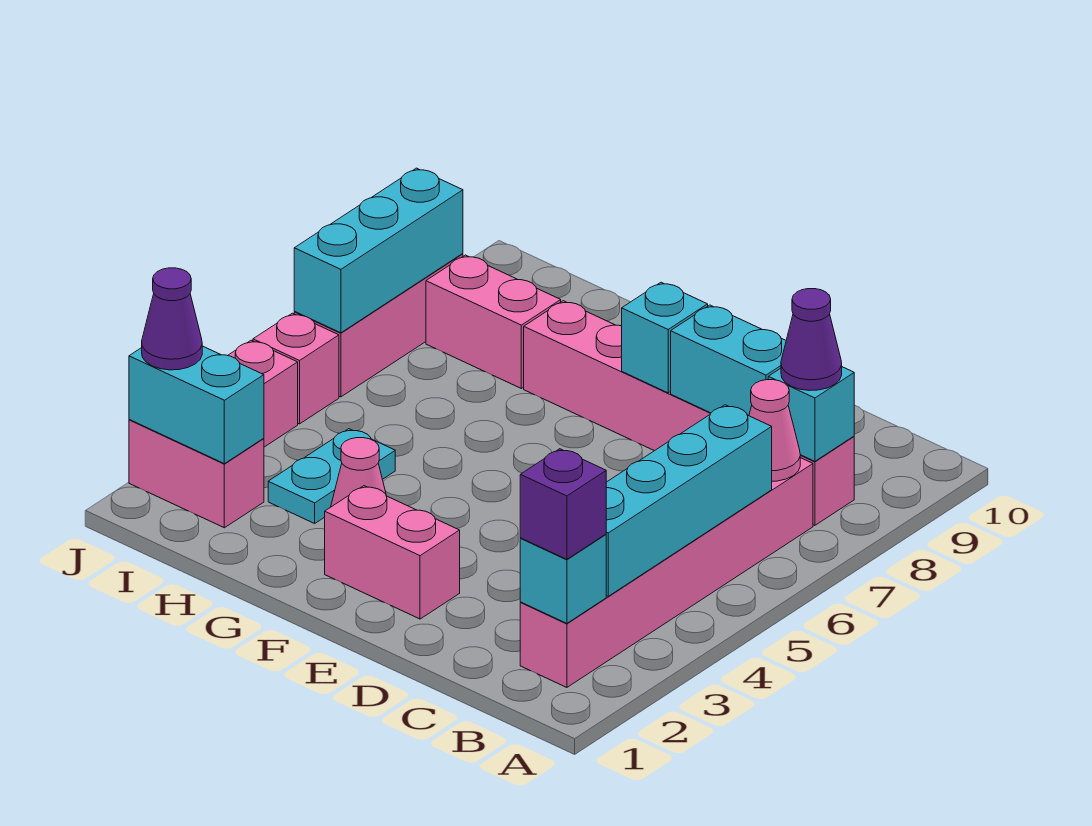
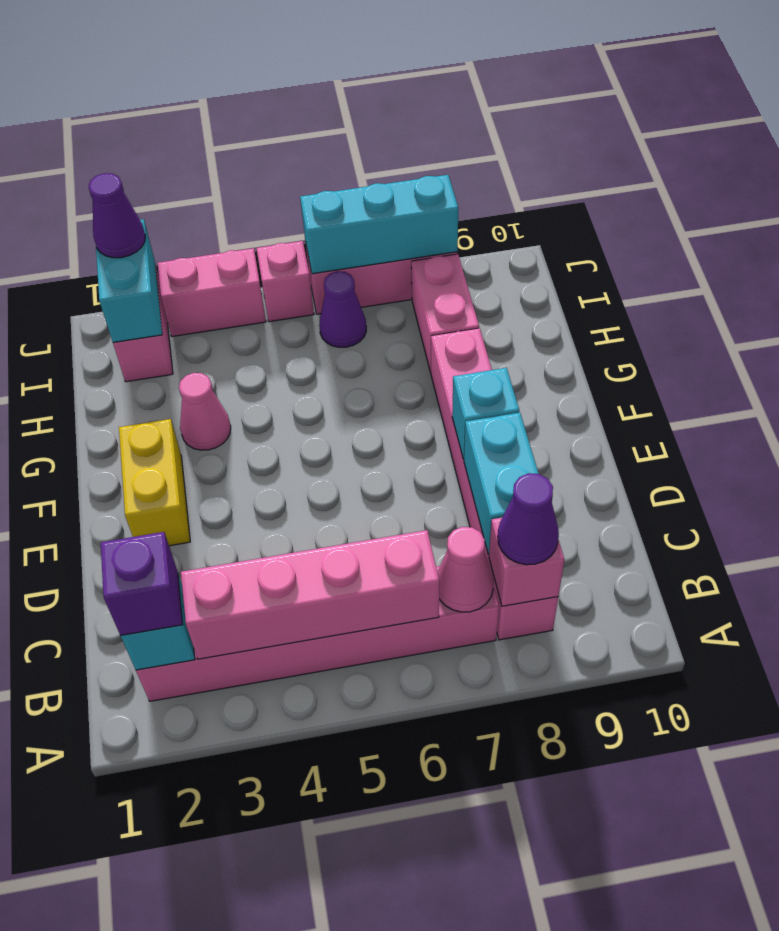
cyan 1x4 brick [606,405,772,596] -> pink 1x4 brick [181,530,439,659]
cyan 1x1 brick [768,367,854,461] -> pink 1x1 brick [489,518,564,606]
pink 1x2 brick [325,486,460,619] -> yellow 1x2 brick [119,419,190,546]
cyan 1x2 plate [268,429,395,523] -> none
none -> purple 1x1 cone [319,271,366,347]

